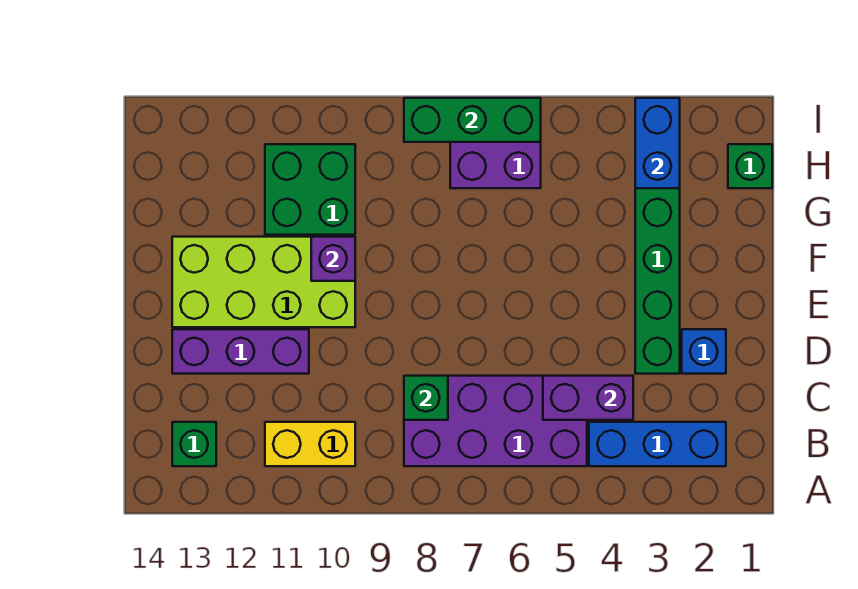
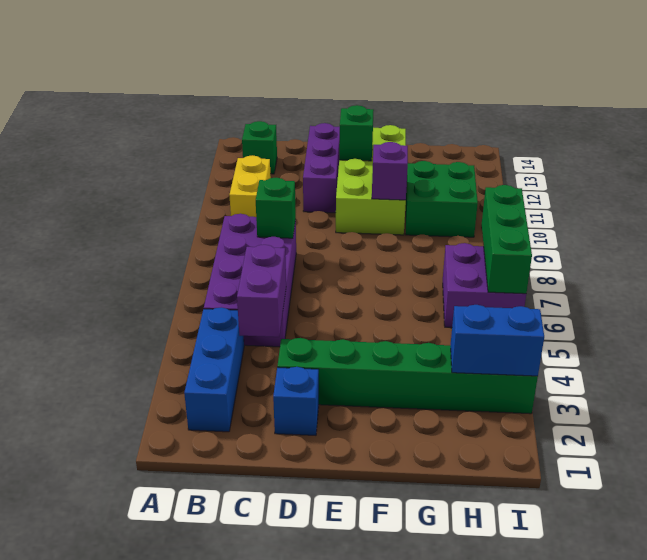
green 1x1 brick [728,144,772,188] -> green 1x1 brick moved to [339,105,374,161]

